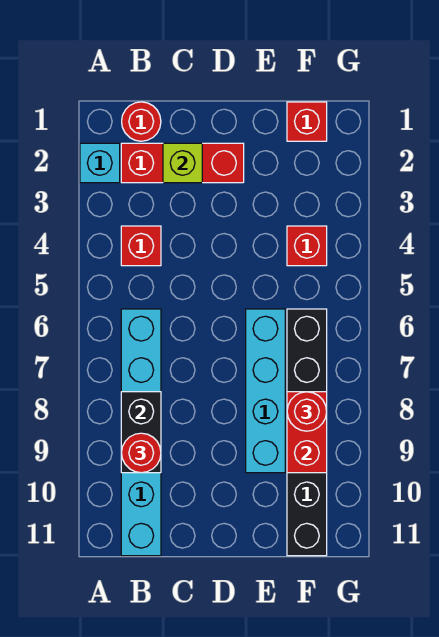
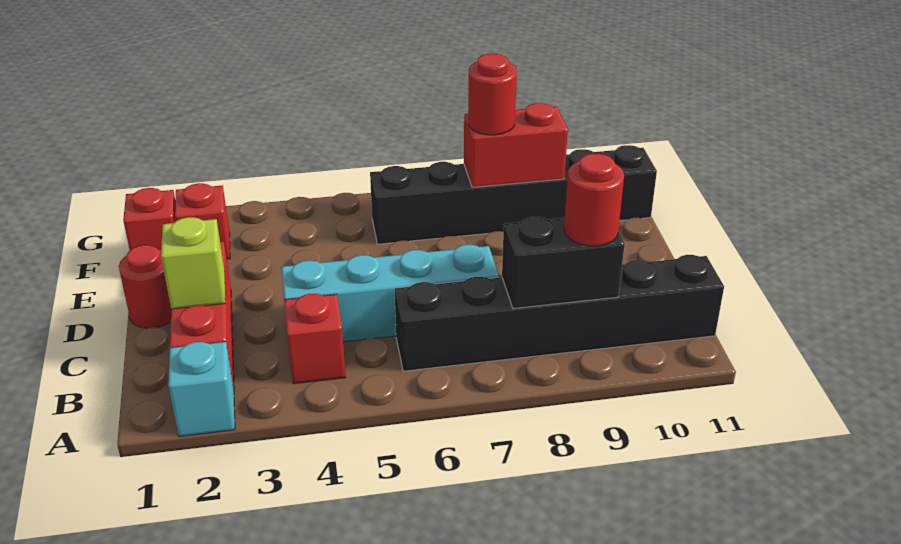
red 1x1 round brick [122,102,161,141] -> red 1x1 round brick moved to [119,245,171,328]
cyan 1x6 brick [121,309,161,556] -> black 1x6 brick [394,255,724,371]
cyan 1x4 brick [246,309,285,473] -> cyan 1x4 brick moved to [281,245,499,342]
red 1x1 brick [287,226,327,266] -> red 1x1 brick moved to [175,183,230,259]

